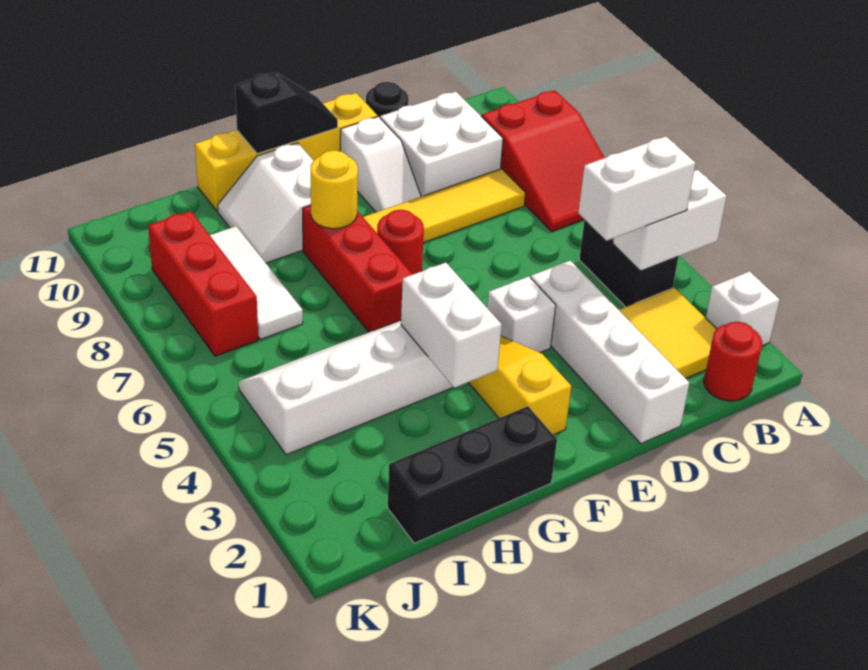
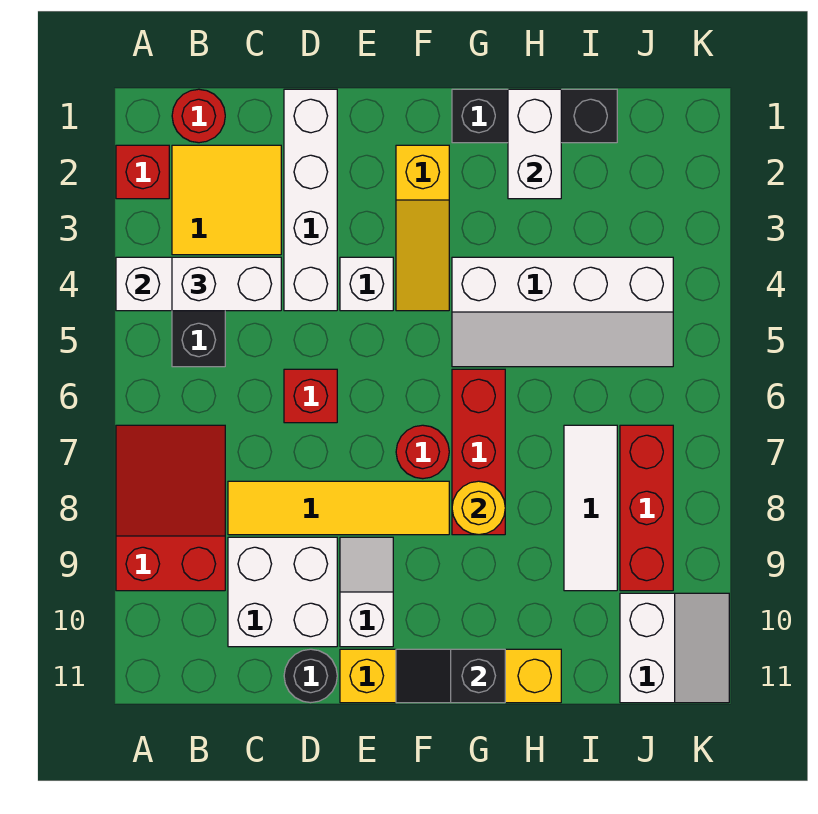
white 1x1 brick [706,271,780,346] -> red 1x1 brick [116,145,169,199]
none -> red 1x1 brick [284,369,337,423]
white 1x2 brick [401,263,502,388] -> white 1x2 brick moved to [508,89,561,199]
white 2x2 slope [218,143,313,263] -> white 2x2 slope moved to [620,593,729,703]

